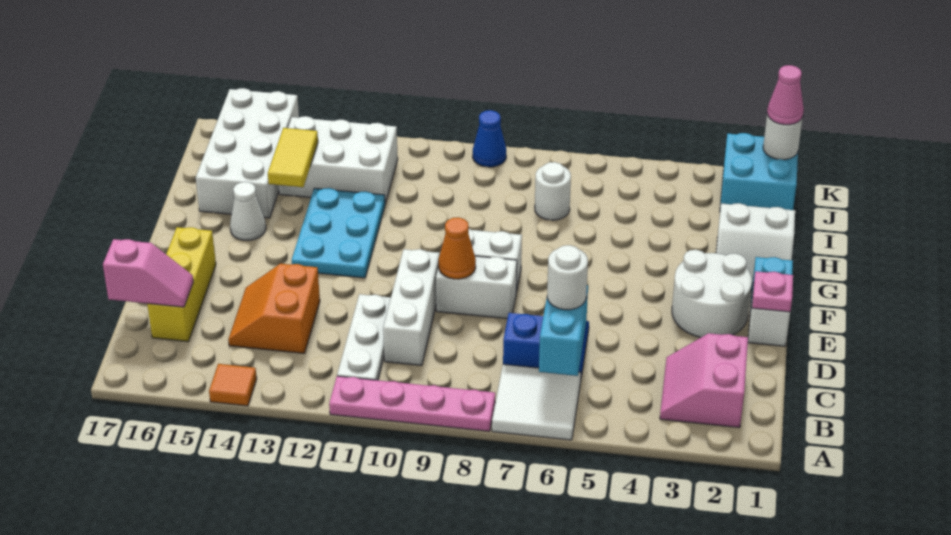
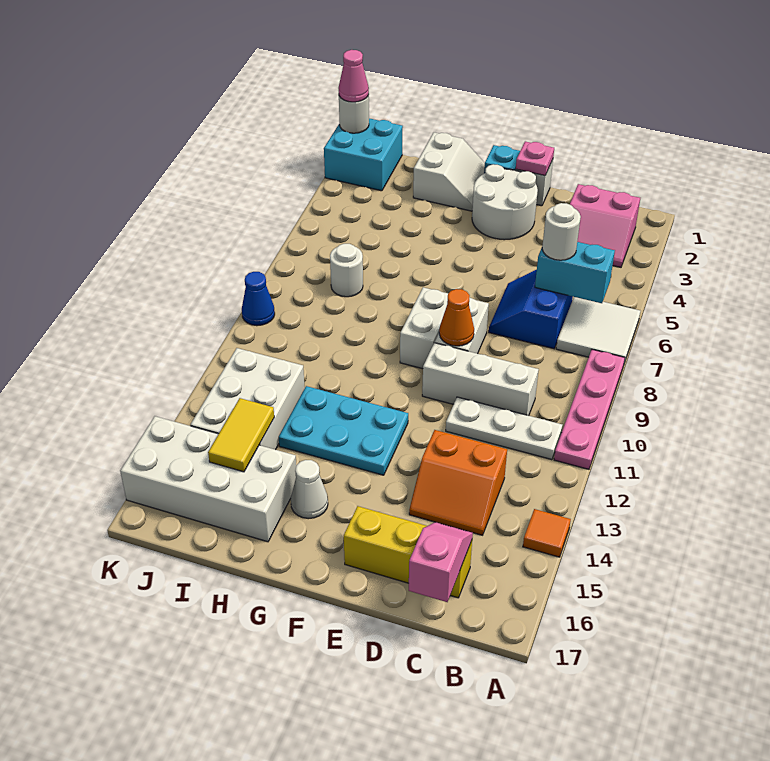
yellow 1x2 tile [268,128,318,187] -> yellow 1x2 tile turned to [208,398,274,472]

